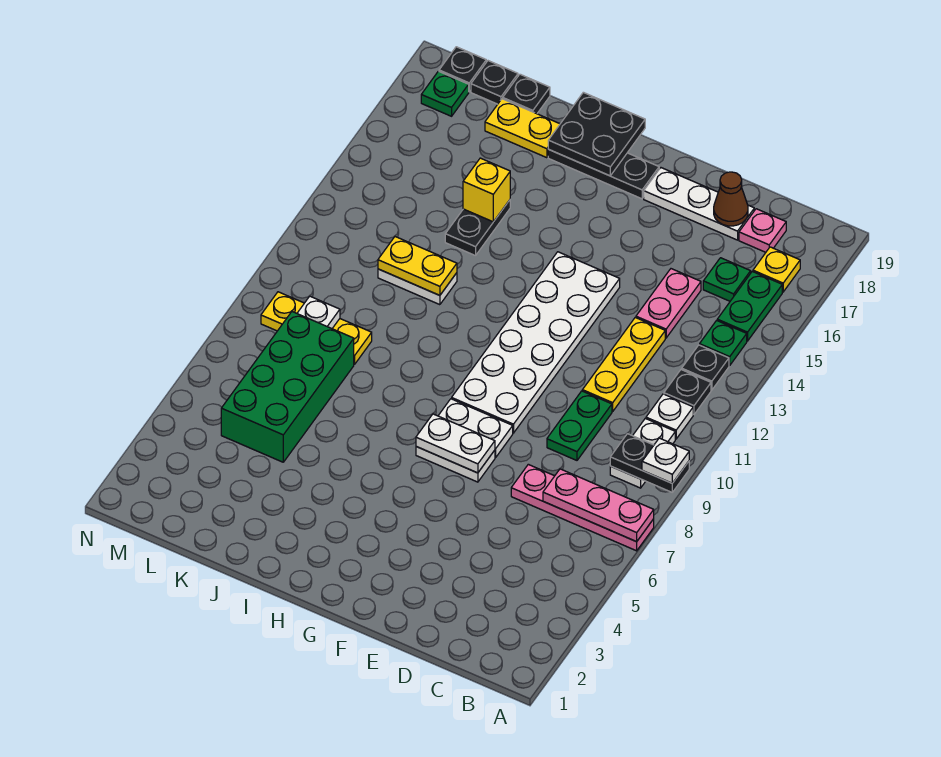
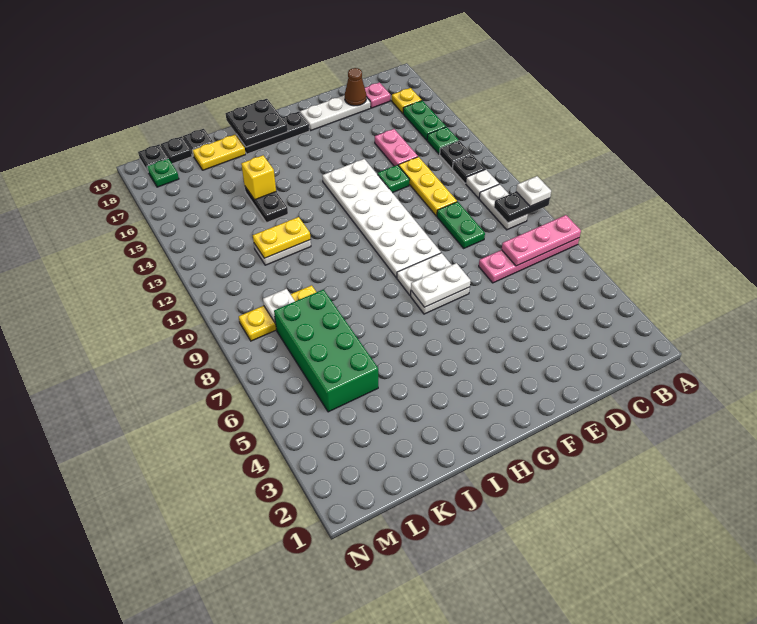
green 1x1 plate [703,258,751,301] -> green 1x1 plate moved to [377,165,410,193]

